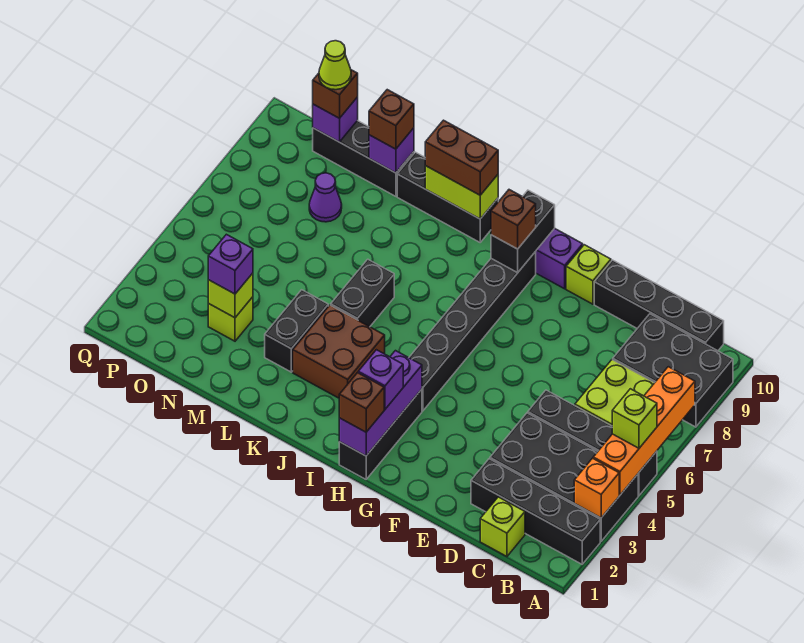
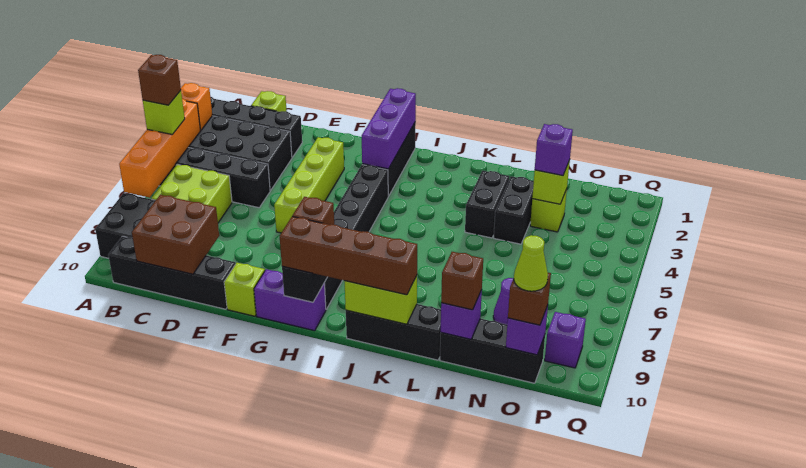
none -> lime 1x4 brick [274,137,344,233]
brown 1x1 brick [339,373,384,432] -> brown 1x1 brick moved to [138,55,181,105]
purple 1x1 brick [358,350,403,409] -> purple 1x1 brick moved to [545,312,586,368]
brown 2x2 brick [293,305,385,398] -> brown 2x2 brick moved to [132,195,219,274]
brown 1x2 brick [425,120,498,195] -> brown 1x4 brick [280,217,417,295]
black 1x2 brick [331,259,394,327] -> black 1x2 brick moved to [494,176,534,244]

